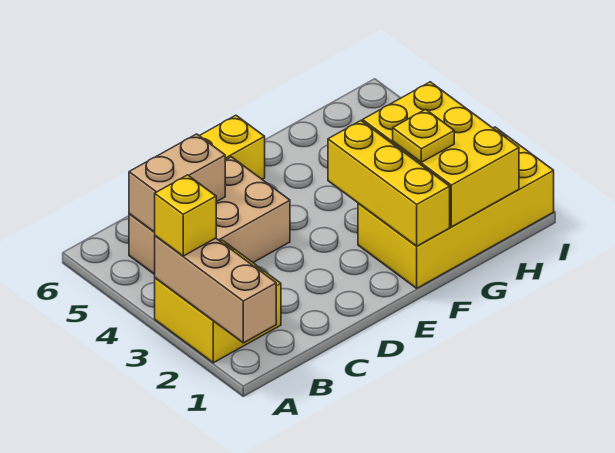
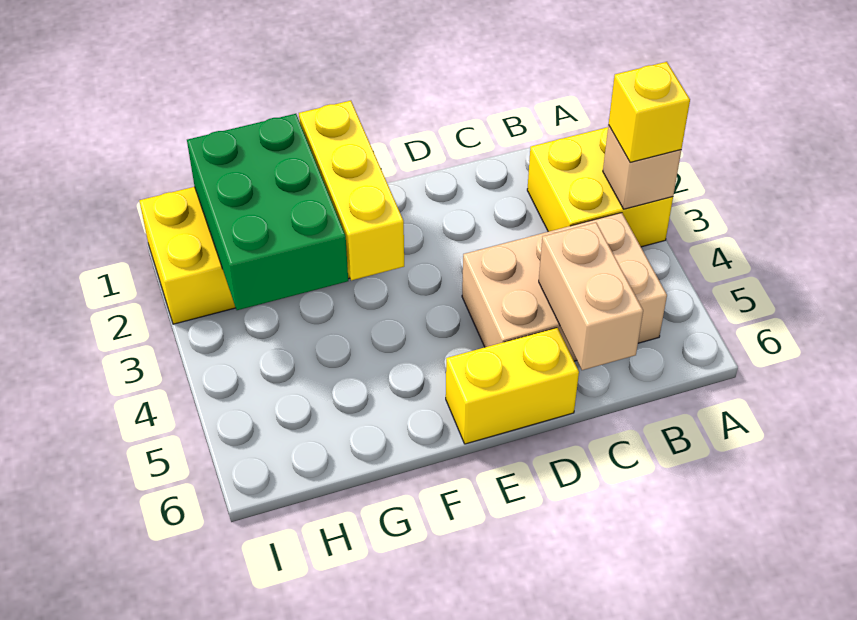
tan 1x3 brick [155,236,276,343] -> tan 1x1 brick [603,125,681,209]
tan 1x2 brick [129,134,225,232] -> tan 1x2 brick turned to [539,222,643,370]
yellow 2x3 brick [363,82,519,227] -> green 2x3 brick [187,114,348,310]
yellow 1x1 plate [393,109,454,162] -> none

